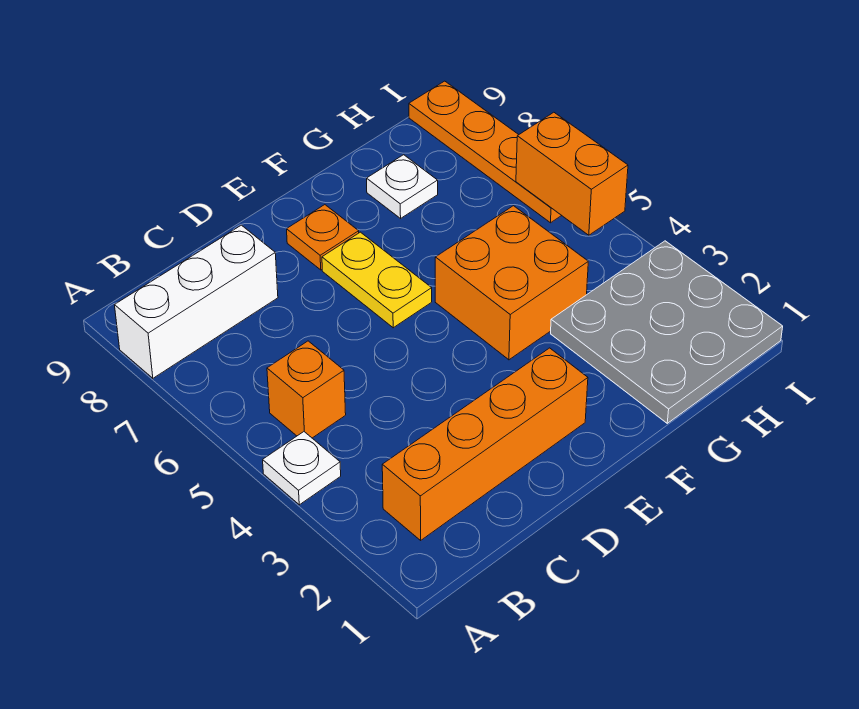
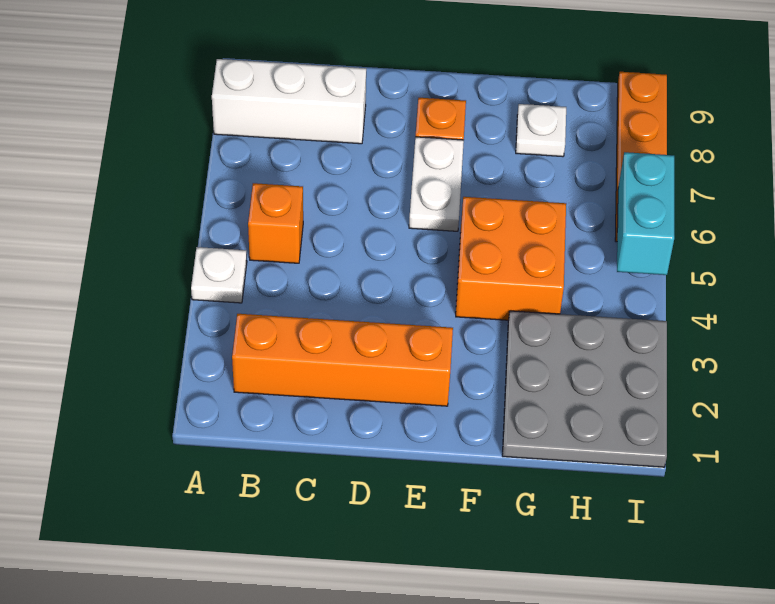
yellow 1x2 plate [322,232,432,328] -> white 1x2 plate [409,137,464,231]
orange 1x2 brick [516,112,628,235] -> cyan 1x2 brick [617,152,674,275]

